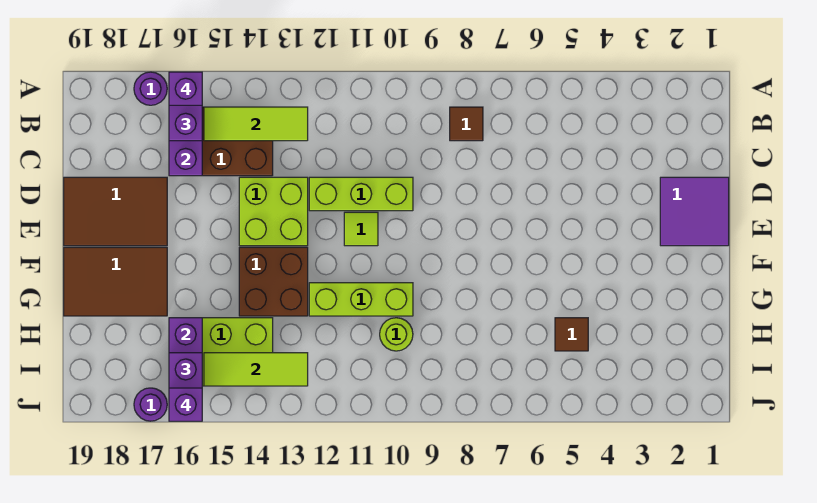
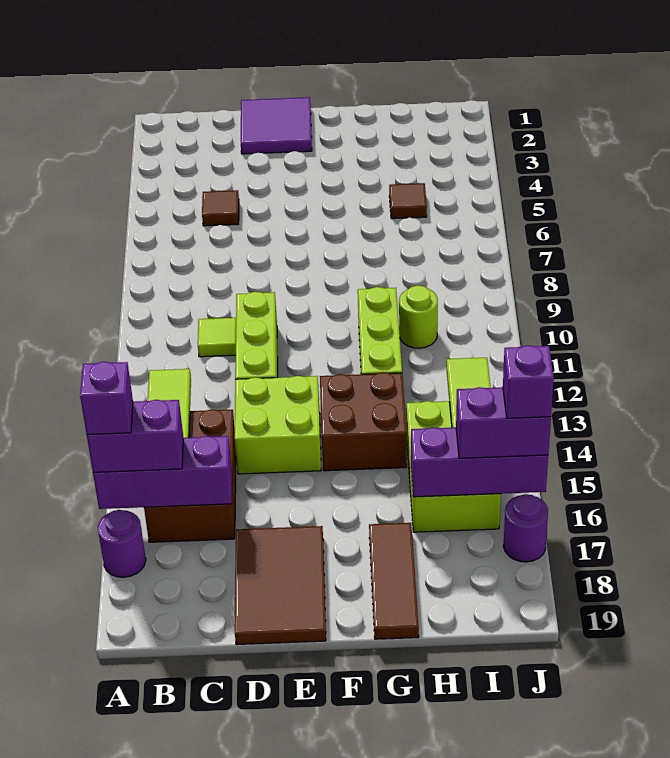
brown 1x1 tile [450,107,483,141] -> brown 1x1 tile moved to [202,190,239,226]
lime 1x1 tile [344,212,378,246] -> lime 1x1 tile moved to [198,318,236,357]
brown 2x3 tile [64,247,167,316] -> brown 1x3 tile [369,523,419,639]

